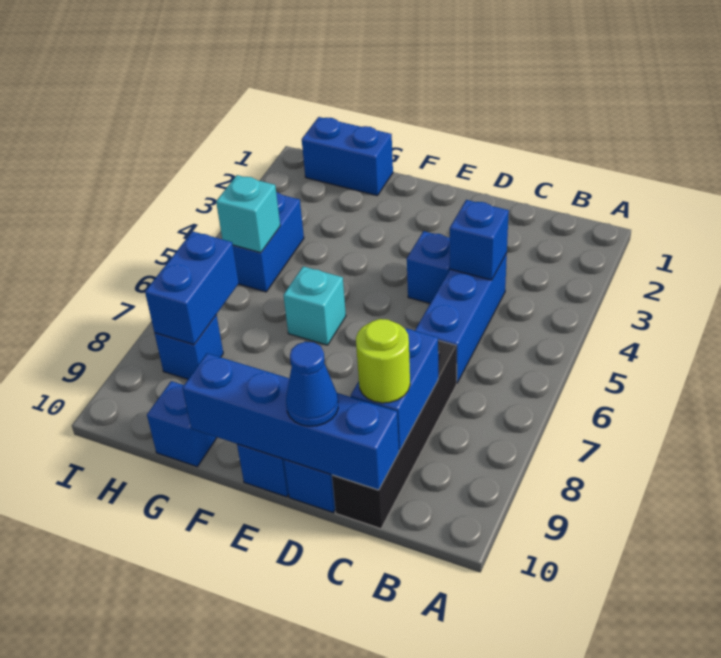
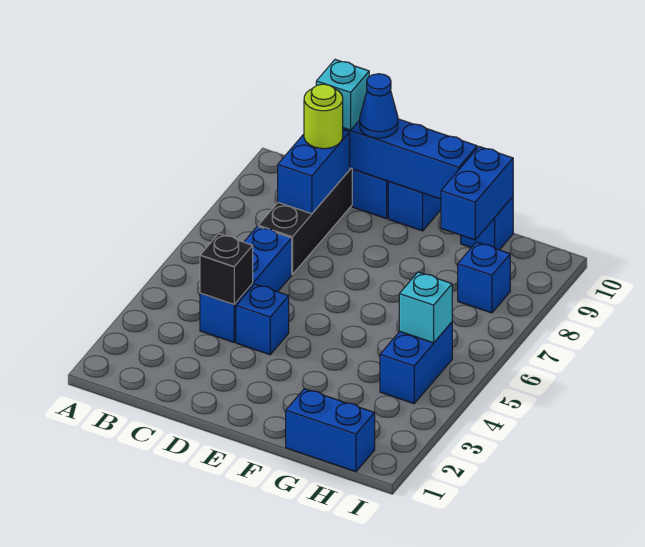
blue 1x1 brick [450,200,509,280] -> black 1x1 brick [200,234,253,304]
cyan 1x1 brick [283,266,346,345] -> cyan 1x1 brick moved to [316,60,369,130]
blue 1x2 brick [145,231,239,344] -> blue 1x2 brick moved to [441,147,513,240]

